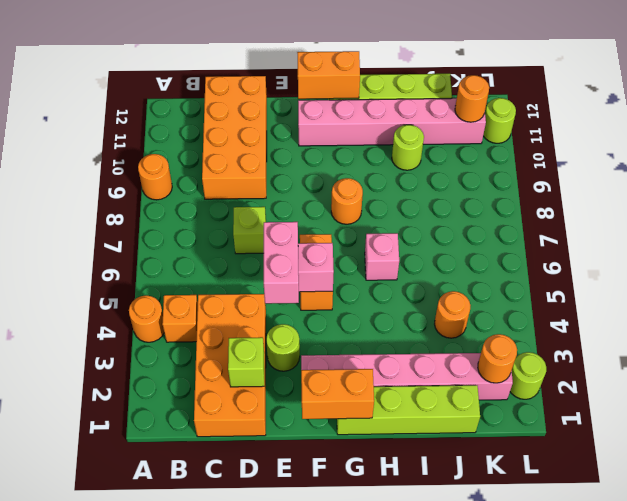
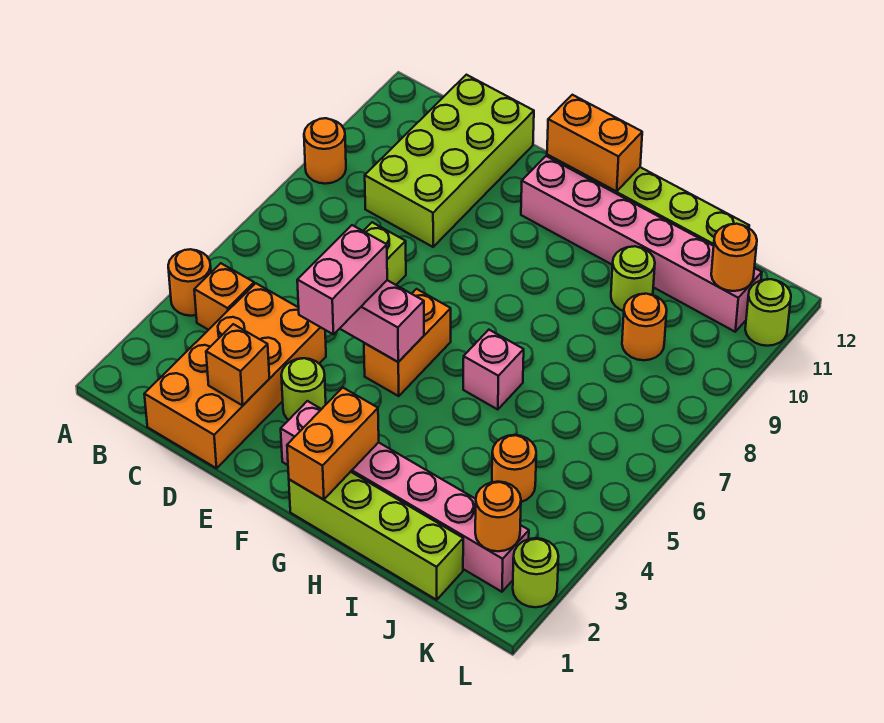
orange 2x4 brick [202,76,267,199] -> lime 2x4 brick [365,75,534,247]
lime 1x1 brick [228,337,264,387] -> orange 1x1 brick [206,324,270,405]
orange 1x2 brick [301,369,374,419] -> orange 1x2 brick turned to [287,388,379,500]
orange 1x1 round brick [331,178,363,224] -> orange 1x1 round brick moved to [622,294,667,360]

